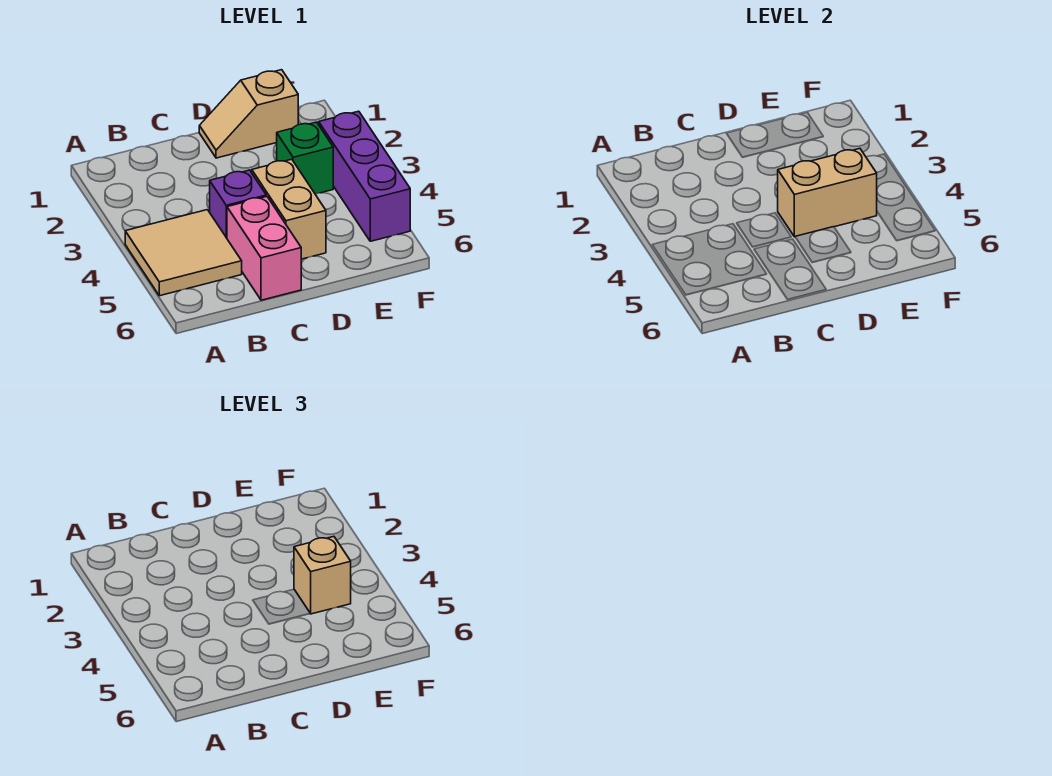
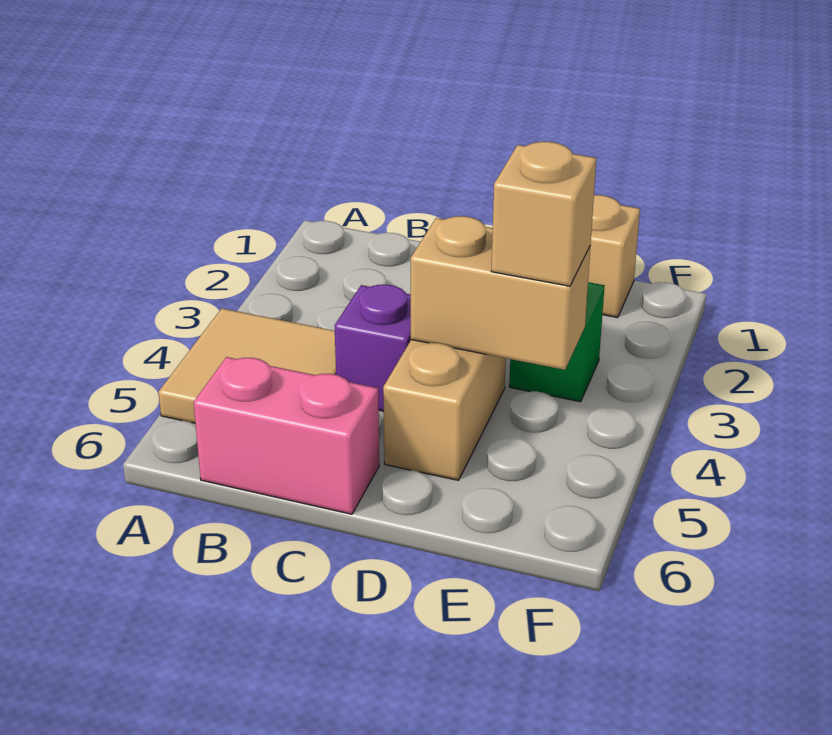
pink 1x2 brick [227,196,301,300] -> pink 1x2 brick turned to [194,357,379,514]
purple 1x3 brick [319,111,410,241] -> none

